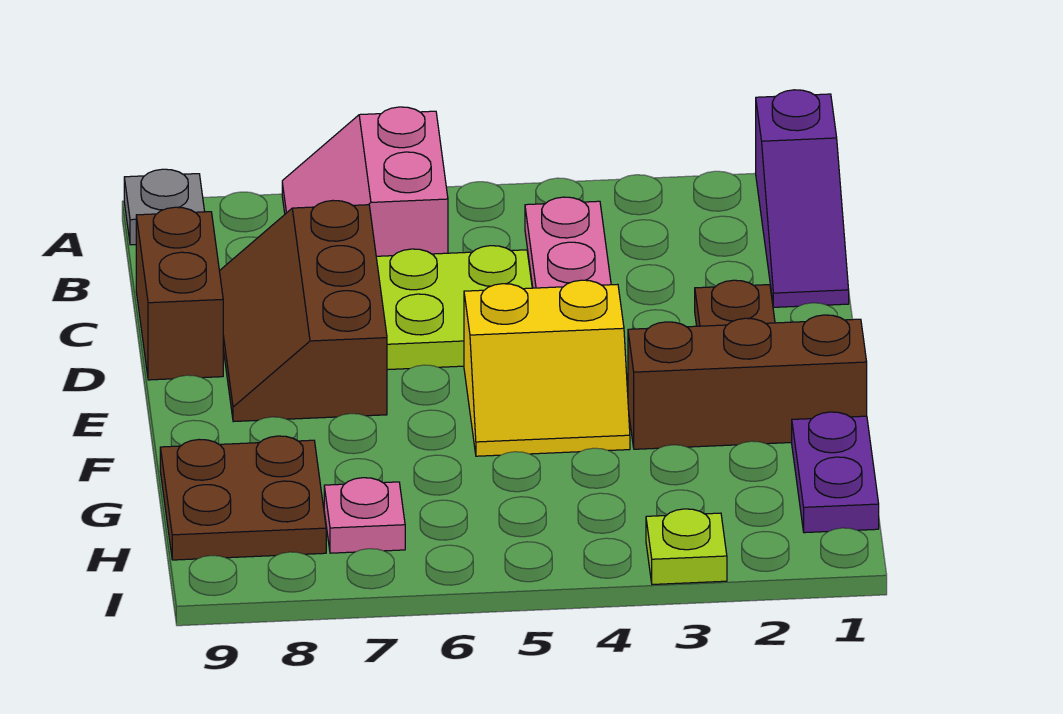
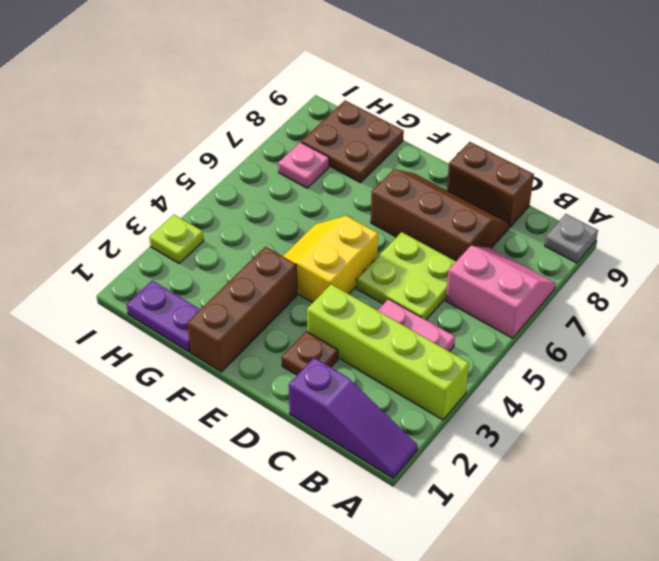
purple 1x3 slope [756,90,849,307] -> purple 1x3 slope turned to [289,358,418,478]
none -> lime 1x4 brick [307,284,469,420]

